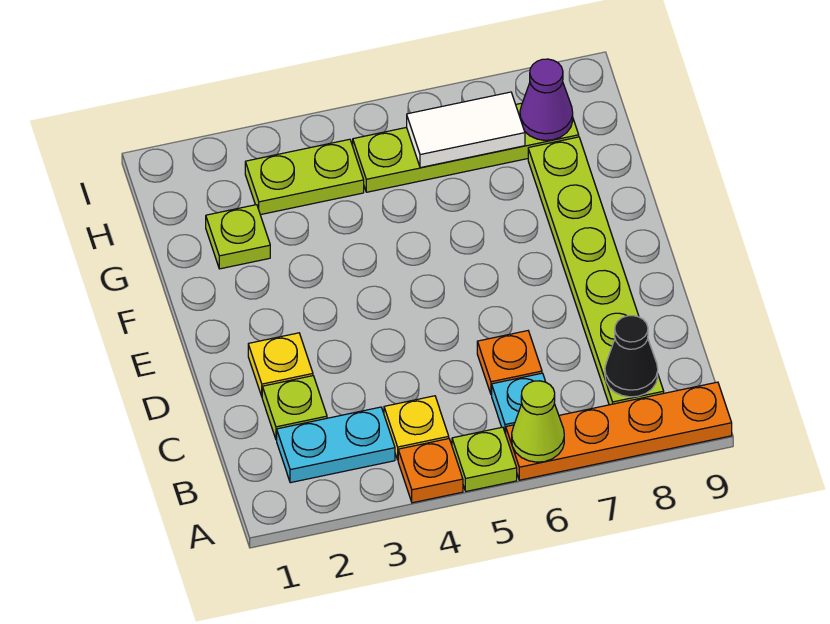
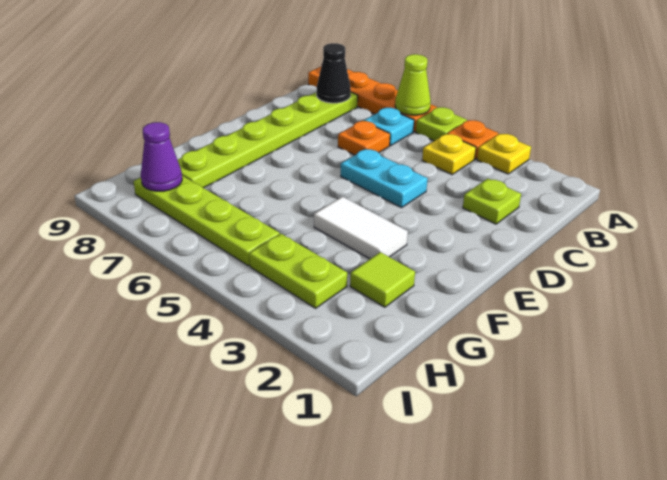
cyan 1x2 plate [277,407,395,483] -> cyan 1x2 plate moved to [341,149,428,208]
yellow 1x1 plate [248,333,313,396] -> yellow 1x1 plate moved to [477,134,531,174]
lime 1x1 plate [206,205,270,269] -> lime 1x1 tile [350,252,415,307]
white 1x2 tile [407,92,525,168] -> white 1x2 tile moved to [314,197,408,259]

